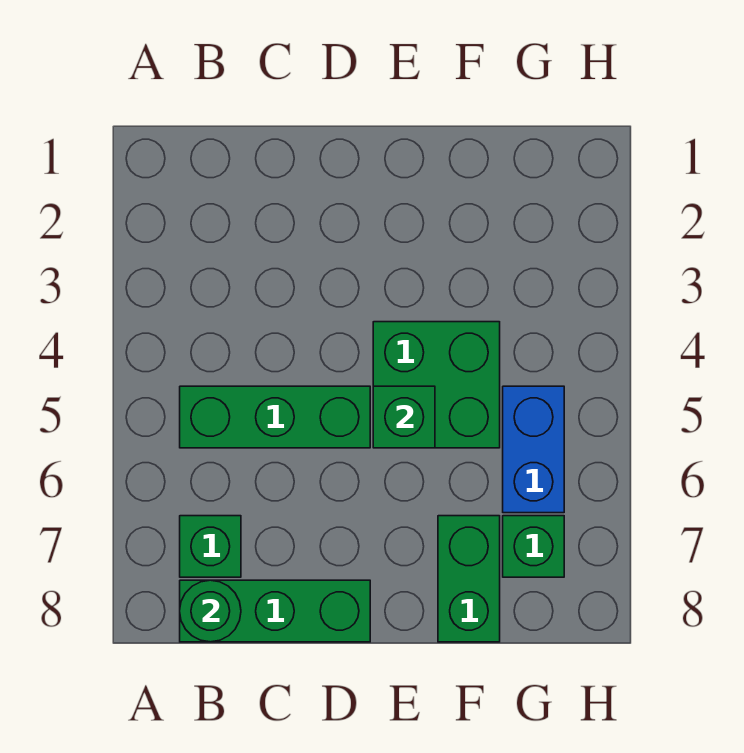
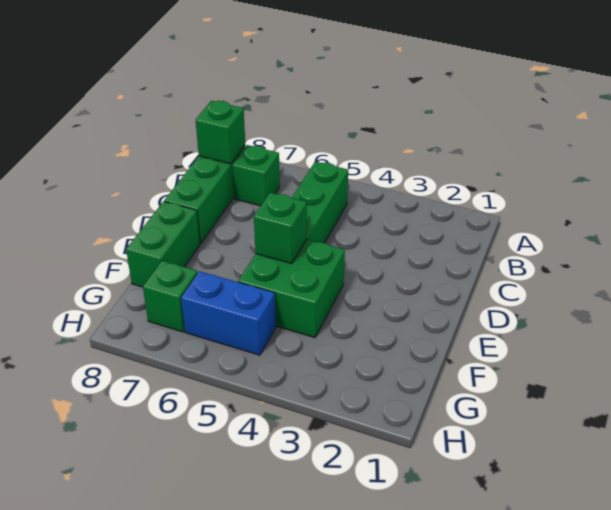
green 1x1 round brick [180,580,241,642] -> green 1x1 brick [196,101,245,164]
green 1x2 brick [438,516,500,642] -> green 1x2 brick turned to [126,201,200,287]

